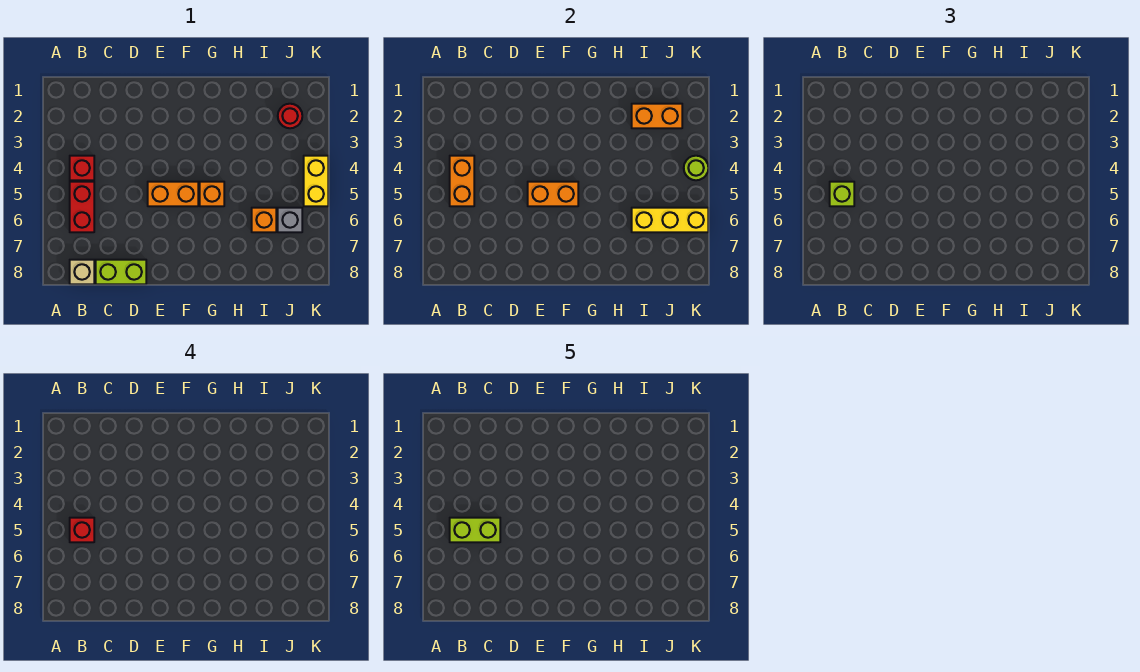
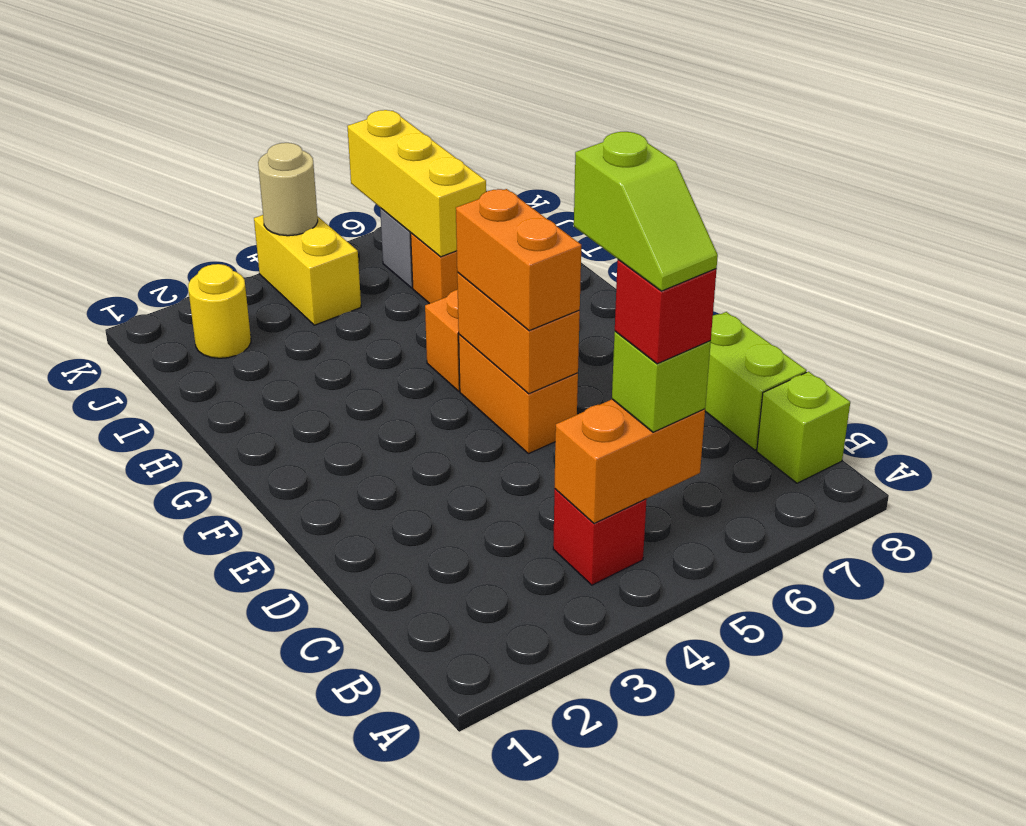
red 1x2 brick [70,182,94,232] -> none
lime 1x2 brick [450,518,500,542] -> lime 1x2 slope [574,132,718,291]
tan 1x1 brick [70,260,94,284] -> lime 1x1 brick [757,372,850,483]
orange 1x2 brick [632,104,682,128] -> orange 1x2 brick moved to [456,189,581,331]
red 1x1 round brick [278,104,302,128] -> yellow 1x1 round brick [188,264,251,358]
yellow 1x2 brick [304,156,328,206] -> yellow 1x2 brick turned to [254,215,361,325]
lime 1x1 round brick [684,156,708,180] -> tan 1x1 round brick [258,143,318,236]

